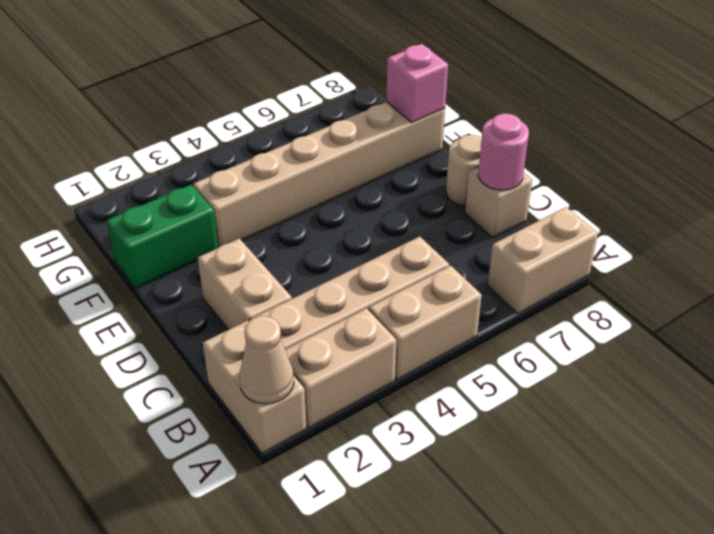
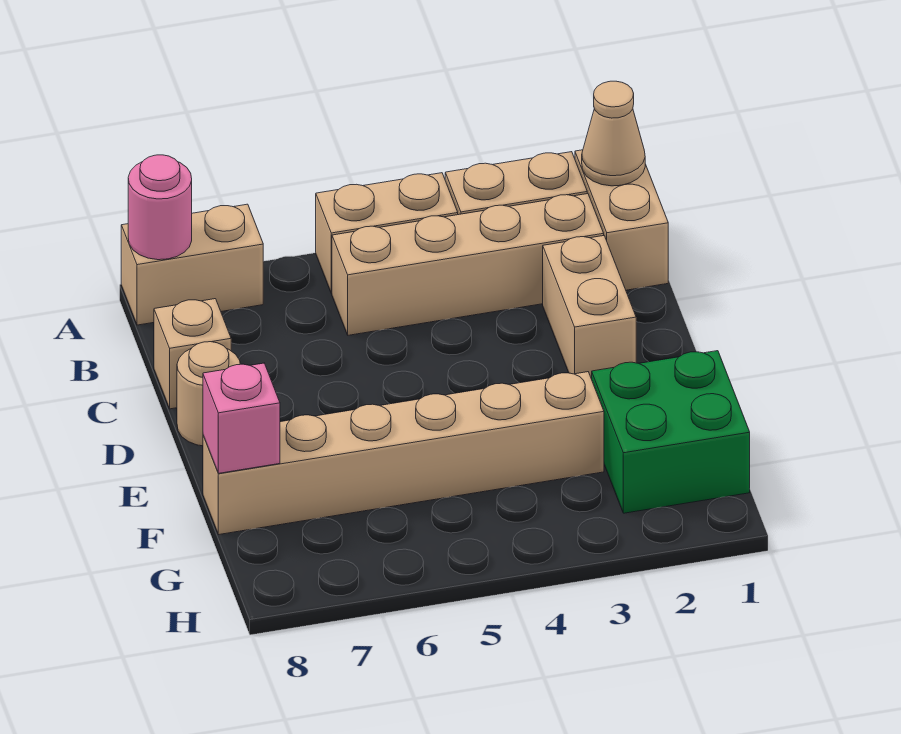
pink 1x1 round brick [478,114,529,190] -> pink 1x1 round brick moved to [128,155,192,260]
green 1x2 brick [106,185,218,288] -> green 2x2 brick [592,351,750,513]

